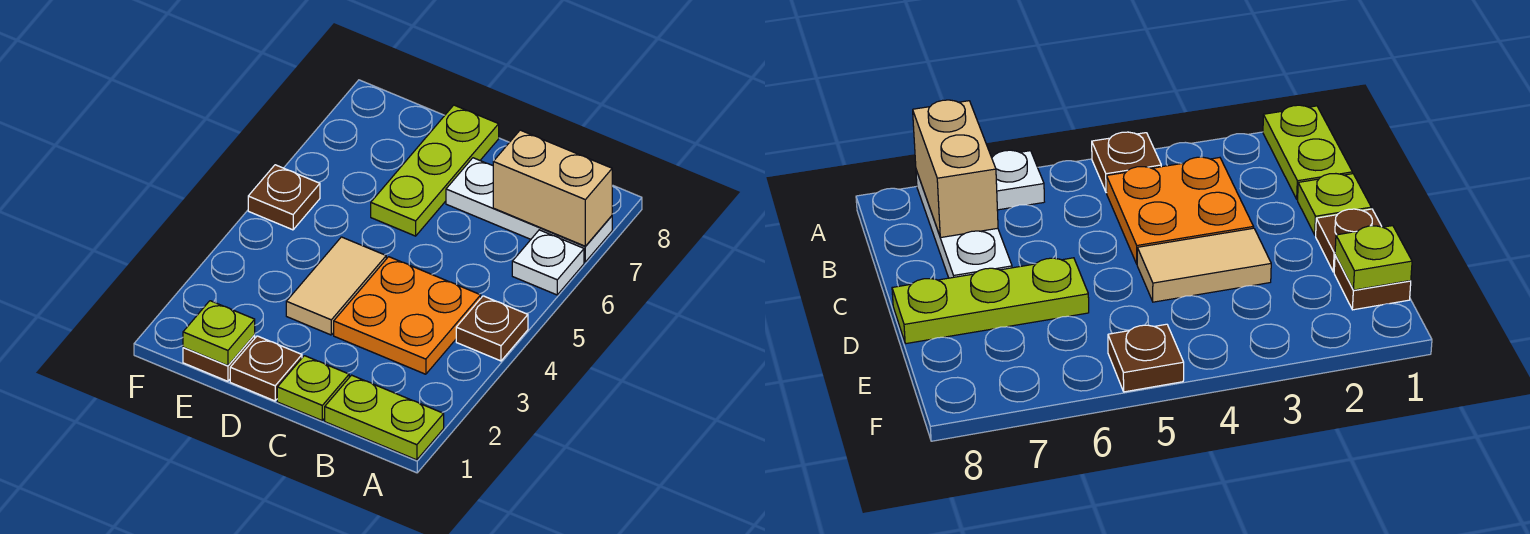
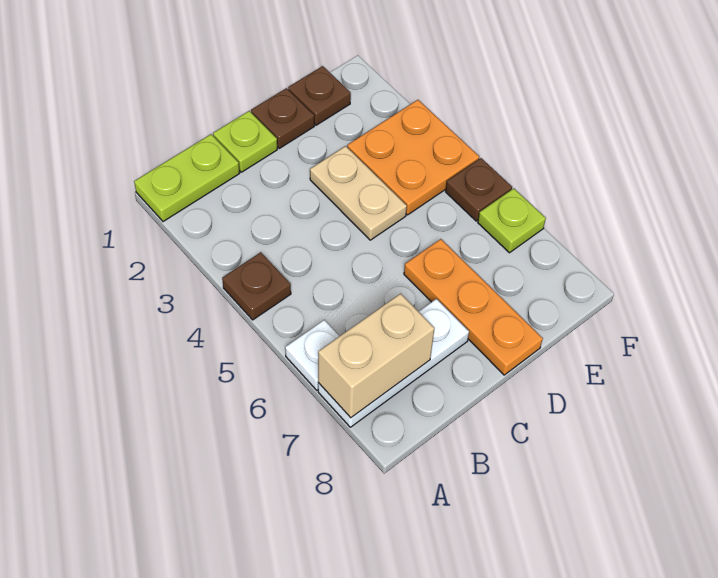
orange 2x2 plate [334,257,481,374] -> orange 2x2 plate moved to [347,100,479,215]
tan 1x2 tile [286,237,386,335] -> tan 1x2 plate [310,146,407,240]
lime 1x3 plate [371,105,499,236] -> orange 1x3 plate [404,239,543,375]
lime 1x1 plate [183,301,255,366] -> lime 1x1 plate moved to [478,188,546,253]

